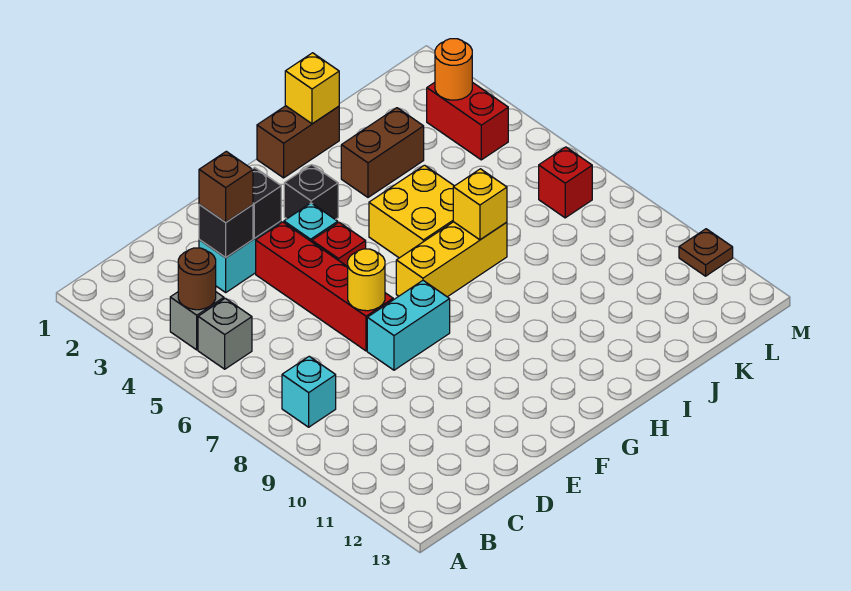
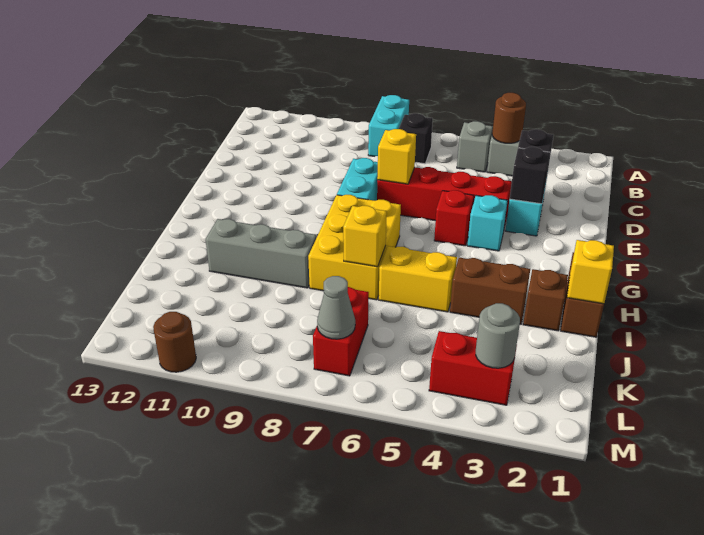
cyan 1x1 brick [282,356,336,427] -> cyan 1x2 brick [368,95,409,157]
brown 1x1 brick [199,151,253,222] -> brown 1x1 brick moved to [523,269,568,331]
yellow 1x1 round brick [348,249,385,311] -> yellow 1x1 brick [377,129,416,184]
black 1x1 brick [284,165,338,219] -> black 1x1 brick moved to [399,113,433,164]
yellow 1x3 brick [396,222,507,297] -> yellow 2x3 brick [308,195,401,300]
yellow 2x2 brick [369,165,454,258] -> yellow 1x2 brick [379,246,457,312]
brown 1x2 brick [341,108,424,197] -> brown 1x2 brick turned to [450,258,530,324]
none -> grey 1x3 brick [206,219,316,288]
orange 1x1 round brick [435,39,472,100] -> grey 1x1 round brick [476,303,520,368]
red 1x1 brick [539,147,592,218] -> red 1x2 brick [313,287,369,376]
none -> grey 1x1 cone [317,276,355,339]
brown 1x1 plate [679,229,733,276] -> brown 1x1 round brick [153,312,196,372]

